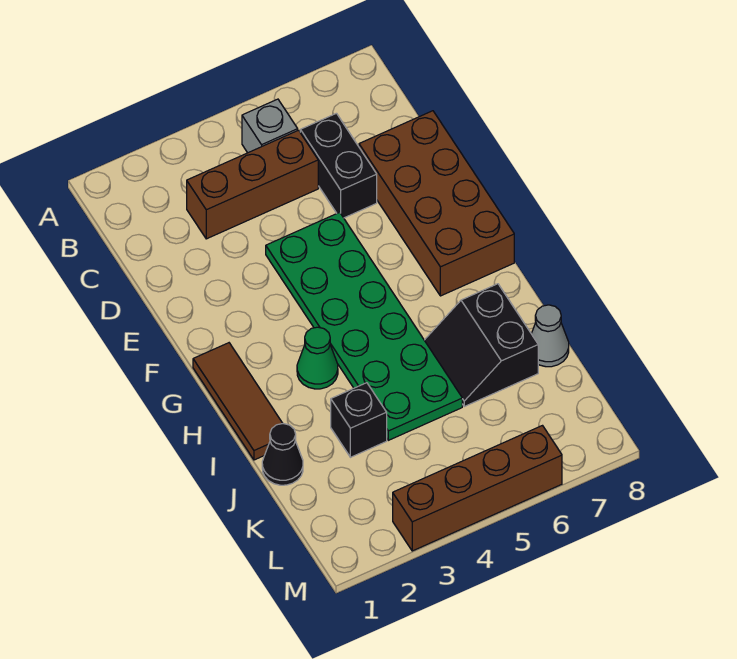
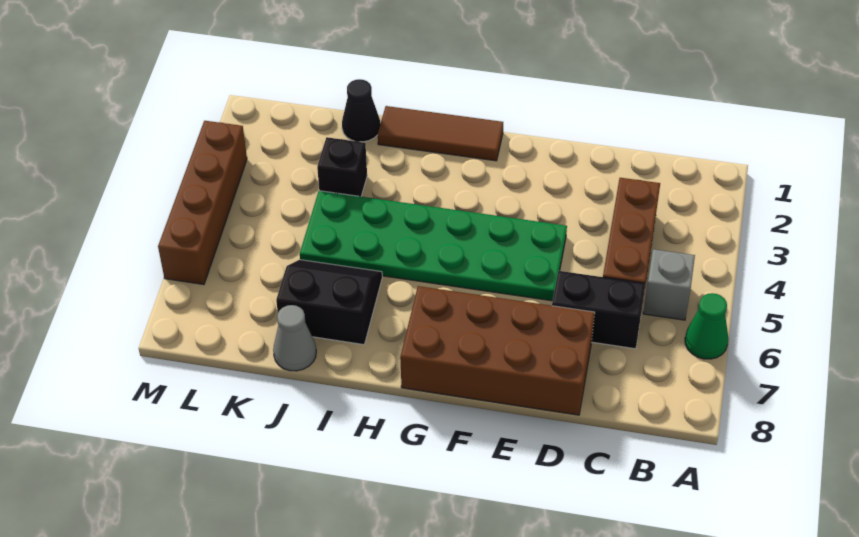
green 1x1 cone [297,327,338,389] -> green 1x1 cone moved to [685,293,728,359]

